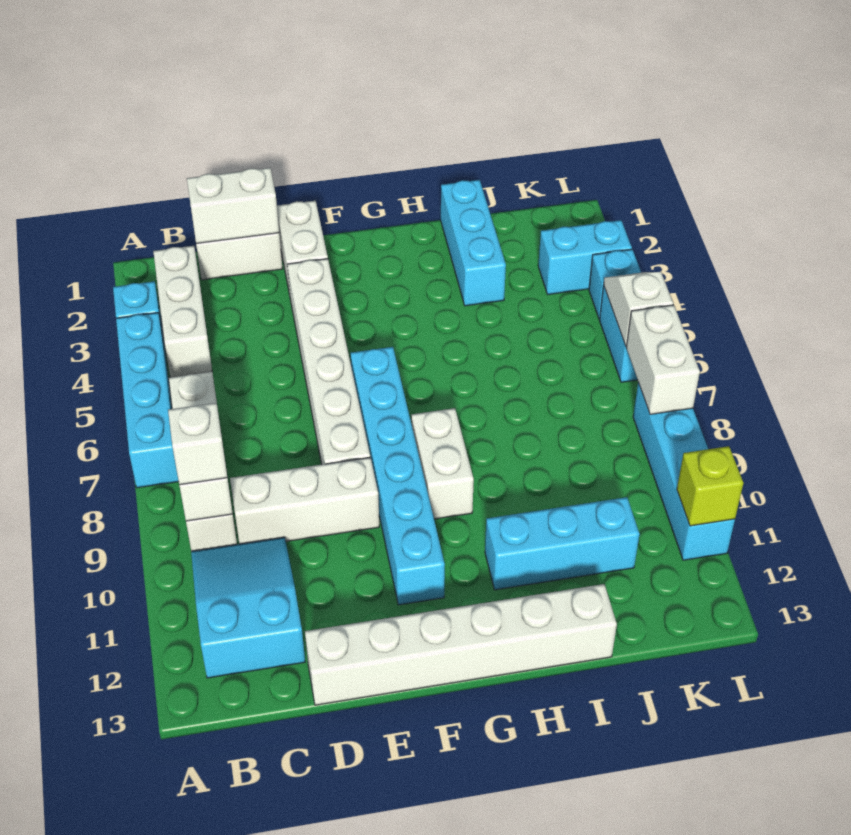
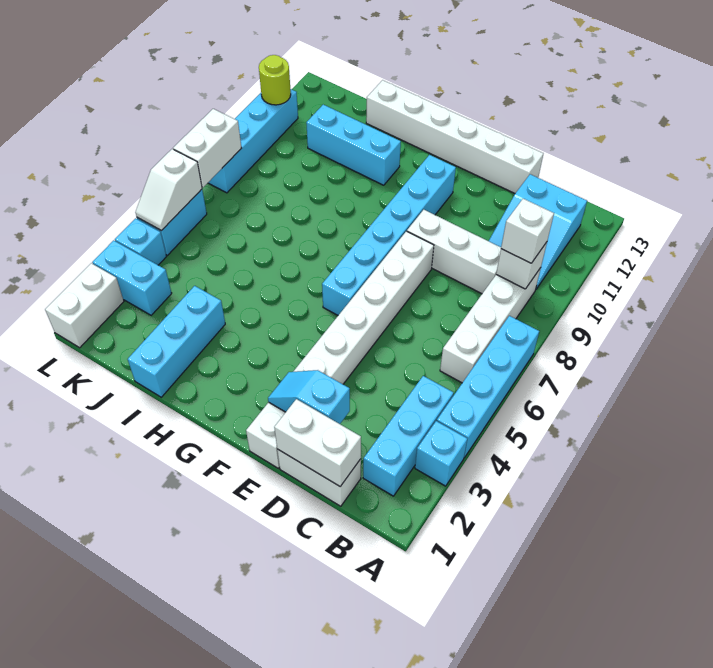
white 1x3 brick [153,246,212,377] -> cyan 1x3 brick [363,376,454,496]
none -> cyan 1x2 slope [268,370,350,424]
white 1x2 brick [411,408,474,519] -> white 1x2 brick moved to [45,263,124,348]
lime 1x1 brick [677,446,743,526] -> lime 1x1 round brick [259,55,291,105]

